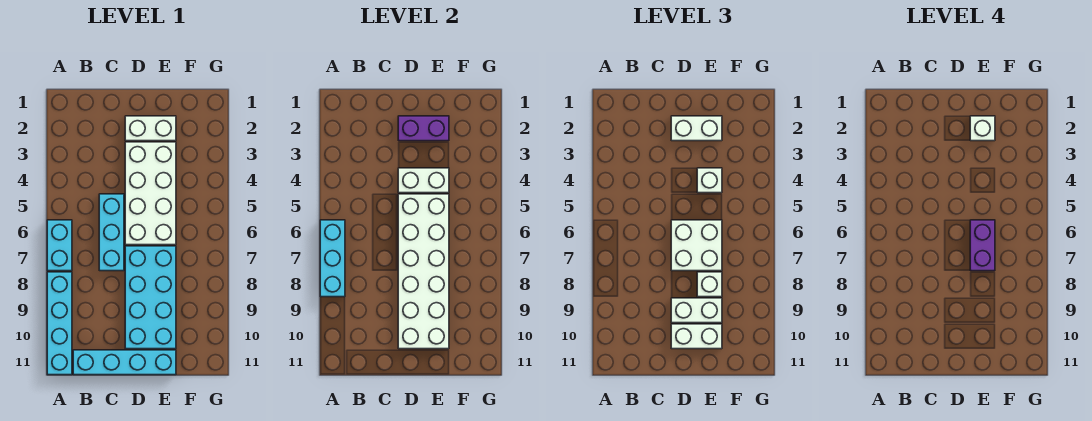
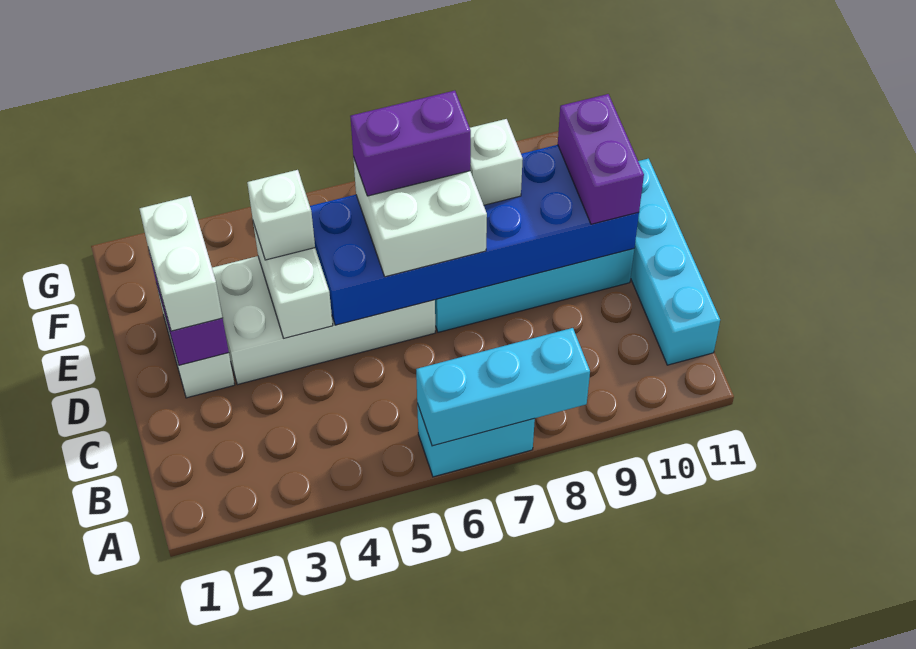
cyan 1x4 brick [47,272,72,375] -> none
cyan 1x3 brick [99,194,124,271] -> none
white 2x6 brick [398,194,449,349] -> blue 2x6 brick [310,145,639,325]
white 1x2 brick [671,298,722,323] -> none
white 1x2 brick [671,324,722,349] -> purple 1x2 brick [558,94,644,224]
white 1x1 brick [970,116,995,141] -> none

